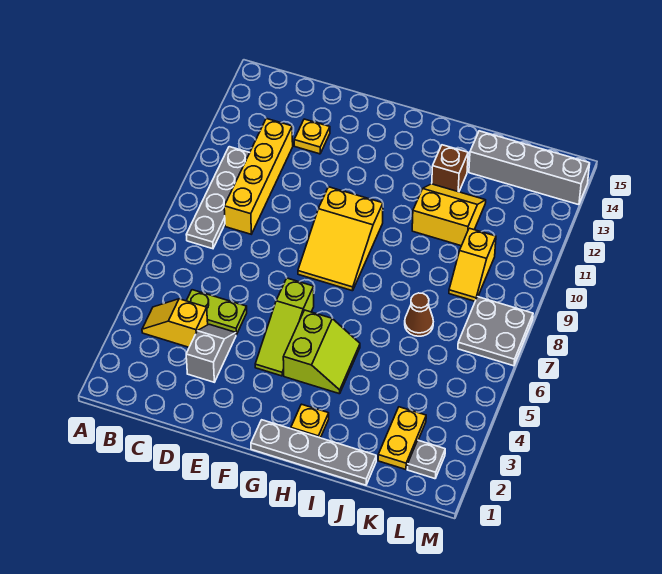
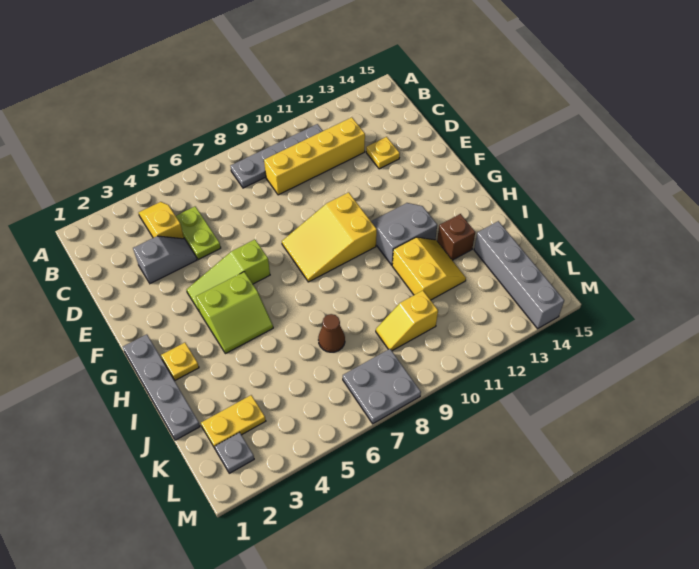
none -> grey 2x2 slope [371,203,437,265]

